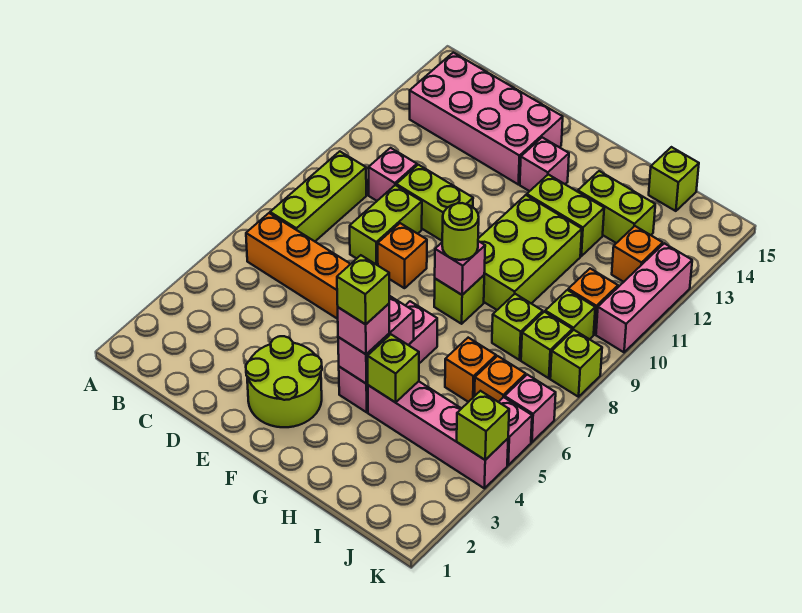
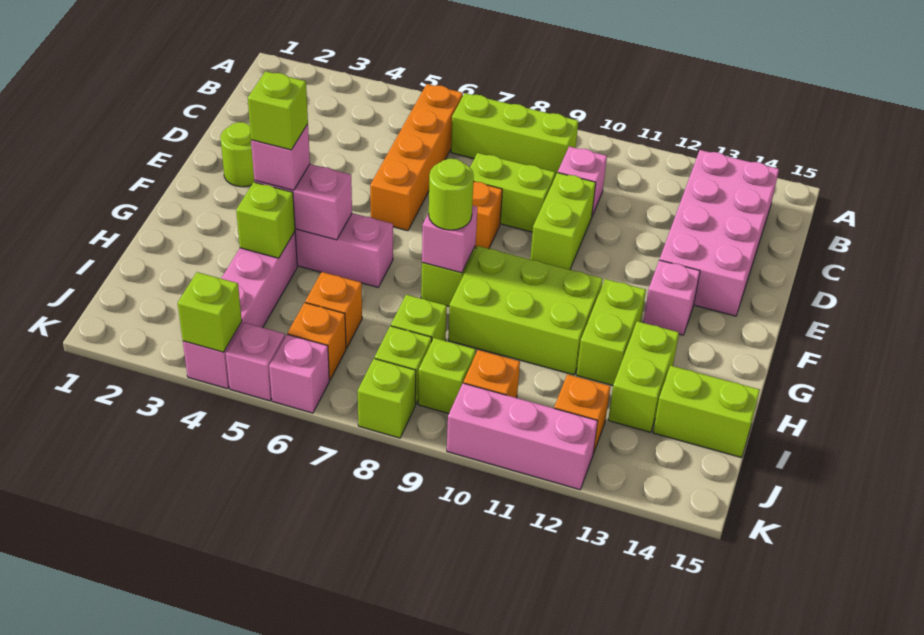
lime 2x2 round brick [246,336,322,427] -> lime 1x1 round brick [220,122,255,187]
lime 1x1 brick [649,147,699,211] -> lime 1x2 brick [653,366,760,458]

